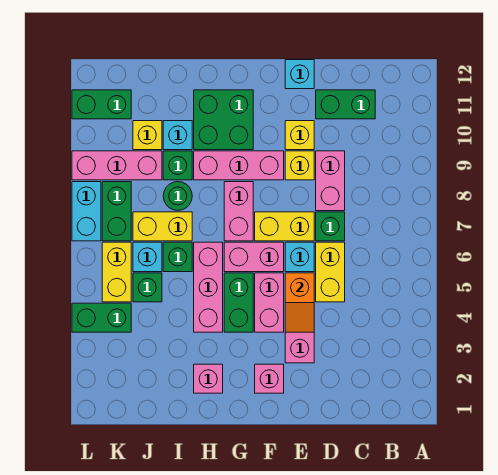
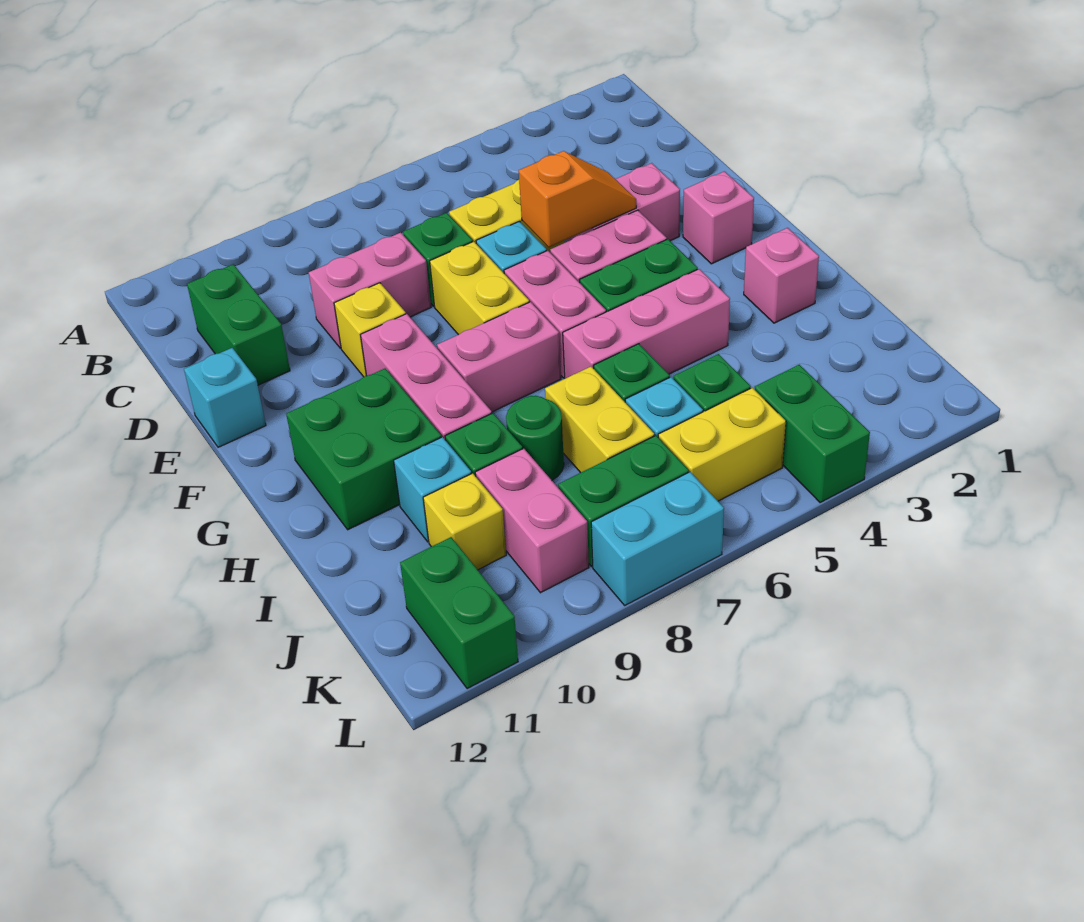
yellow 1x1 brick [285,121,314,150] -> none
pink 1x3 brick [72,151,162,180] -> pink 1x2 brick [475,449,589,593]

